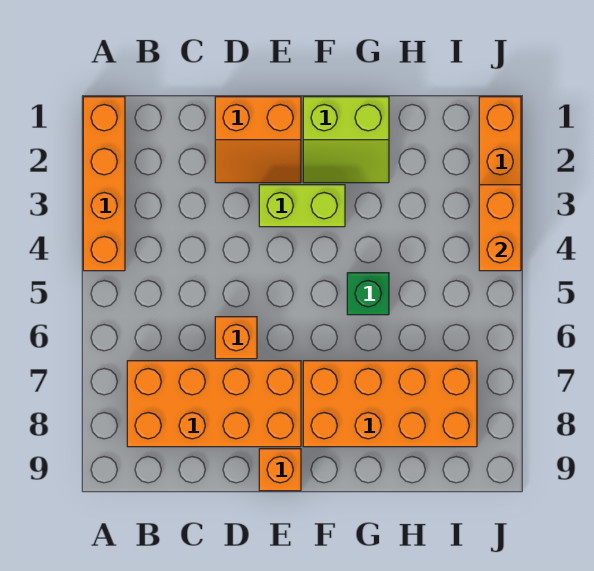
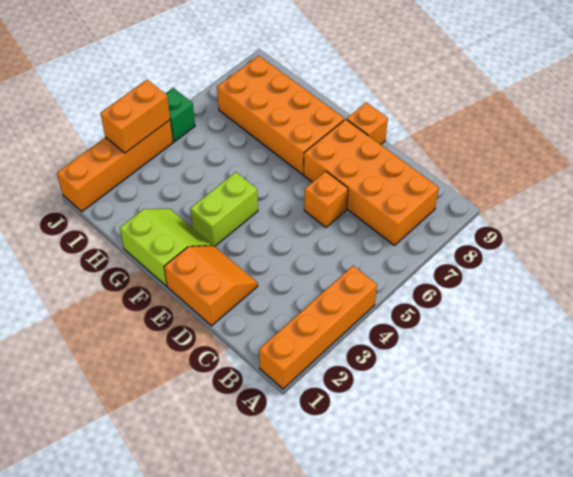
lime 1x2 brick [259,185,345,227] -> lime 1x2 brick turned to [190,172,258,246]
green 1x1 brick [347,273,389,315] -> green 1x1 brick moved to [165,88,195,142]

